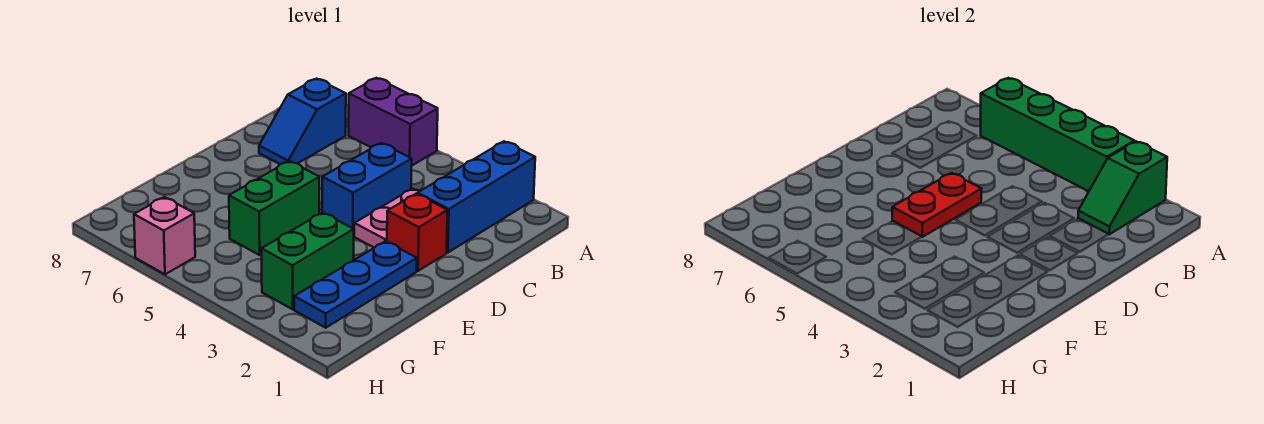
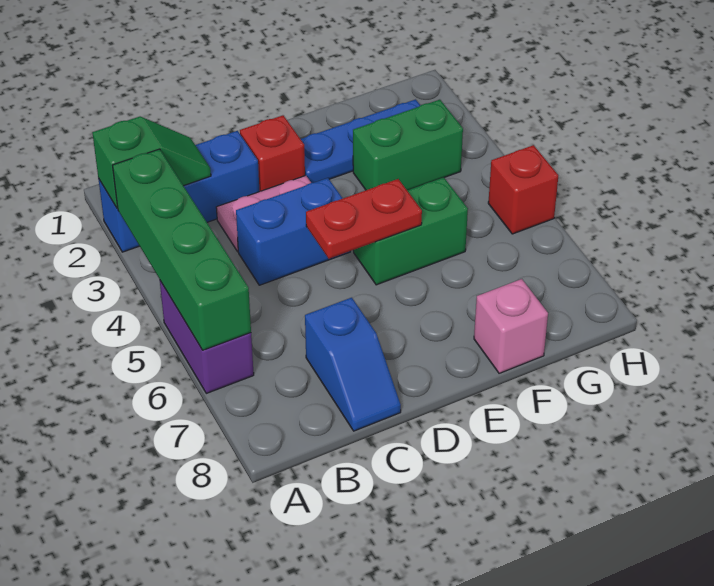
blue 1x2 slope [259,79,346,164] -> blue 1x2 slope turned to [305,298,401,431]
none -> red 1x1 brick [488,145,558,234]
pink 1x1 brick [134,197,195,274] -> pink 1x1 brick moved to [474,279,548,373]

